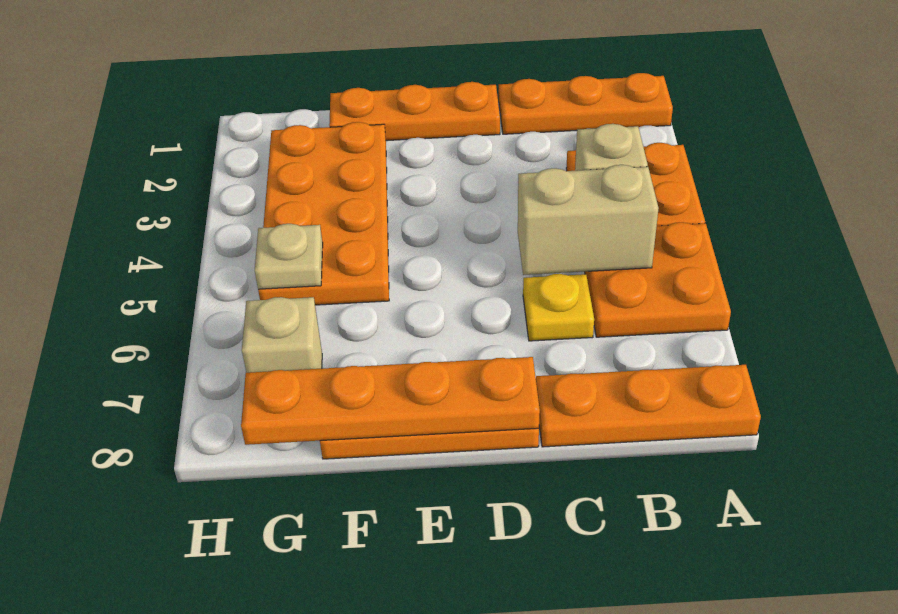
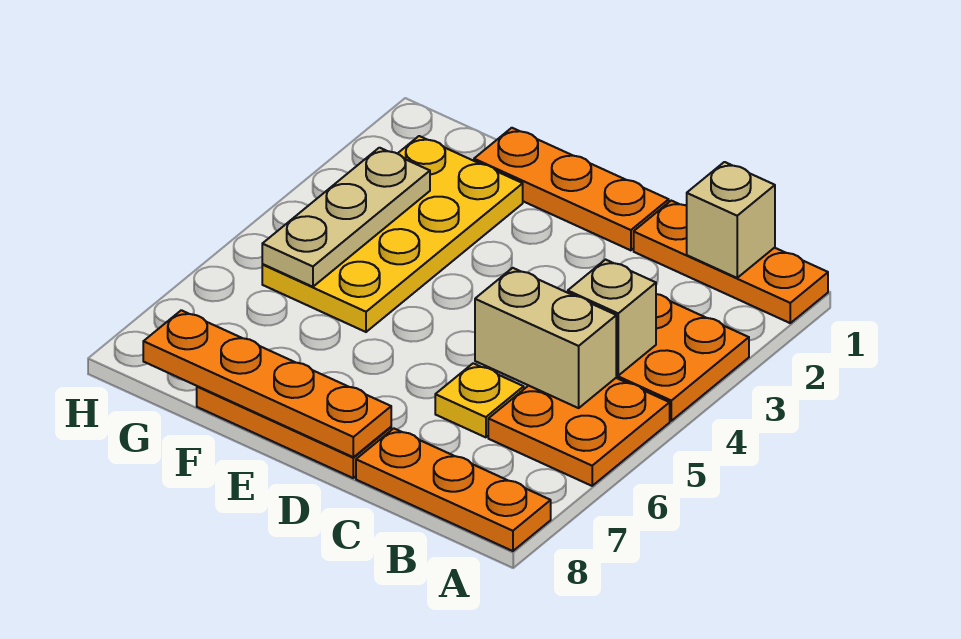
orange 2x4 plate [258,122,389,305] -> yellow 2x4 plate [262,136,523,332]
tan 1x1 plate [255,224,323,289] -> tan 1x3 plate [262,148,430,287]
tan 1x1 brick [242,297,322,373] -> tan 1x1 brick moved to [687,162,775,278]

